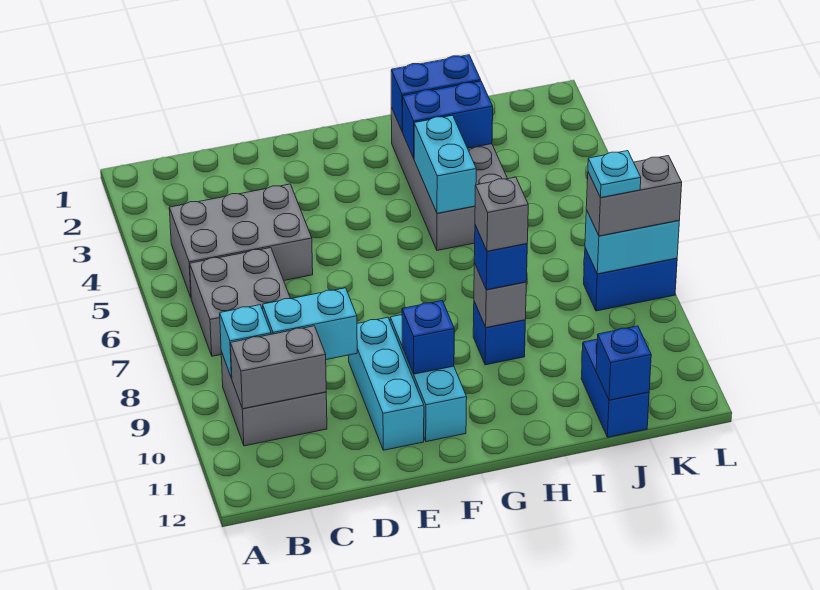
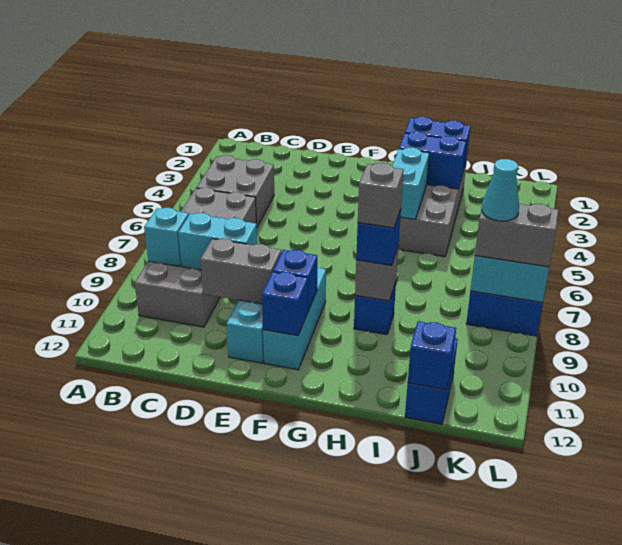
grey 2x3 brick [169,184,313,297] -> grey 2x2 brick [196,155,274,227]
grey 1x2 brick [231,326,326,409] -> grey 1x2 brick moved to [200,239,281,304]
none -> blue 1x1 brick [262,272,308,336]
cyan 1x1 plate [588,151,641,198] -> cyan 1x1 cone [482,159,519,221]

